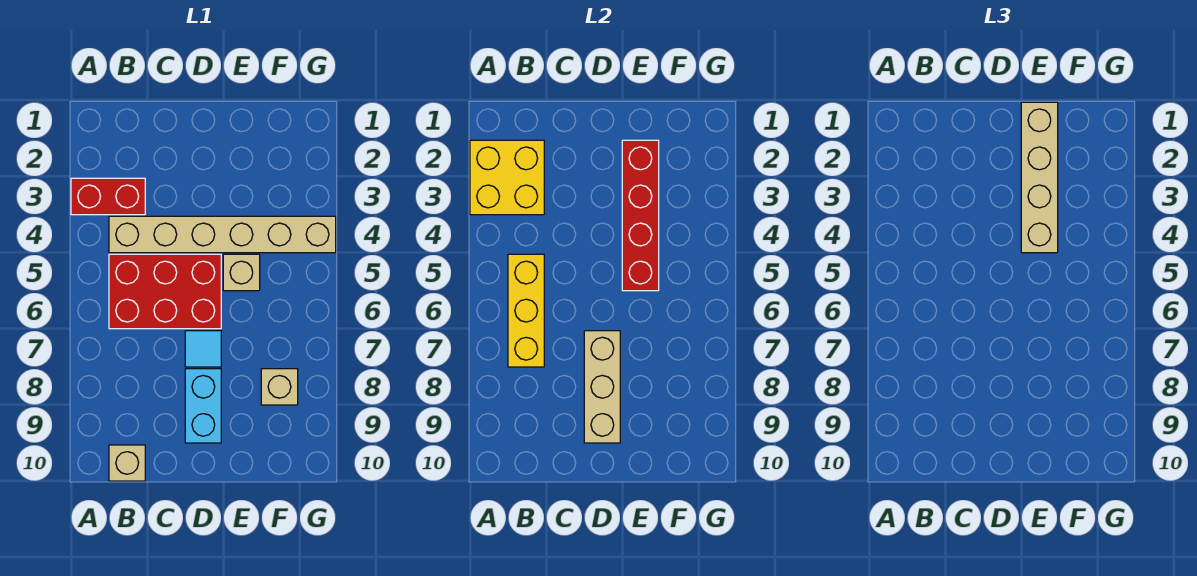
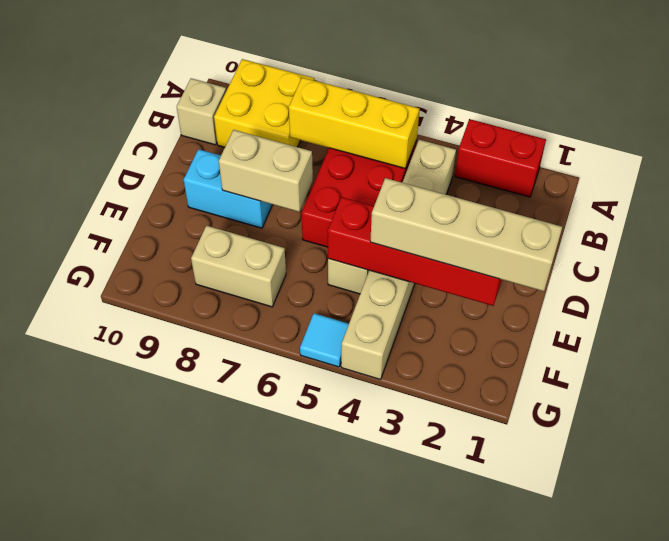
yellow 2x2 brick [470,140,544,215] -> yellow 2x2 brick moved to [214,59,314,147]
red 1x2 brick [71,178,145,215] -> red 1x2 brick turned to [455,119,546,197]
cyan 1x1 tile [185,331,221,367] -> cyan 1x1 tile moved to [300,313,349,367]
tan 1x3 brick [584,331,620,443] -> tan 1x2 brick [219,130,313,212]
tan 1x1 brick [261,369,298,405] -> tan 1x2 brick [191,226,286,307]

